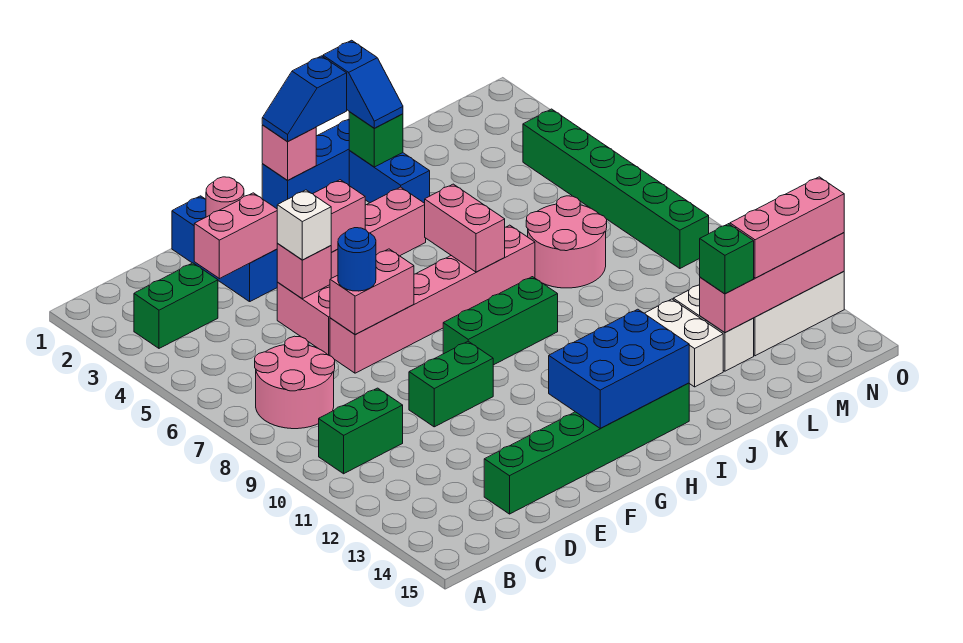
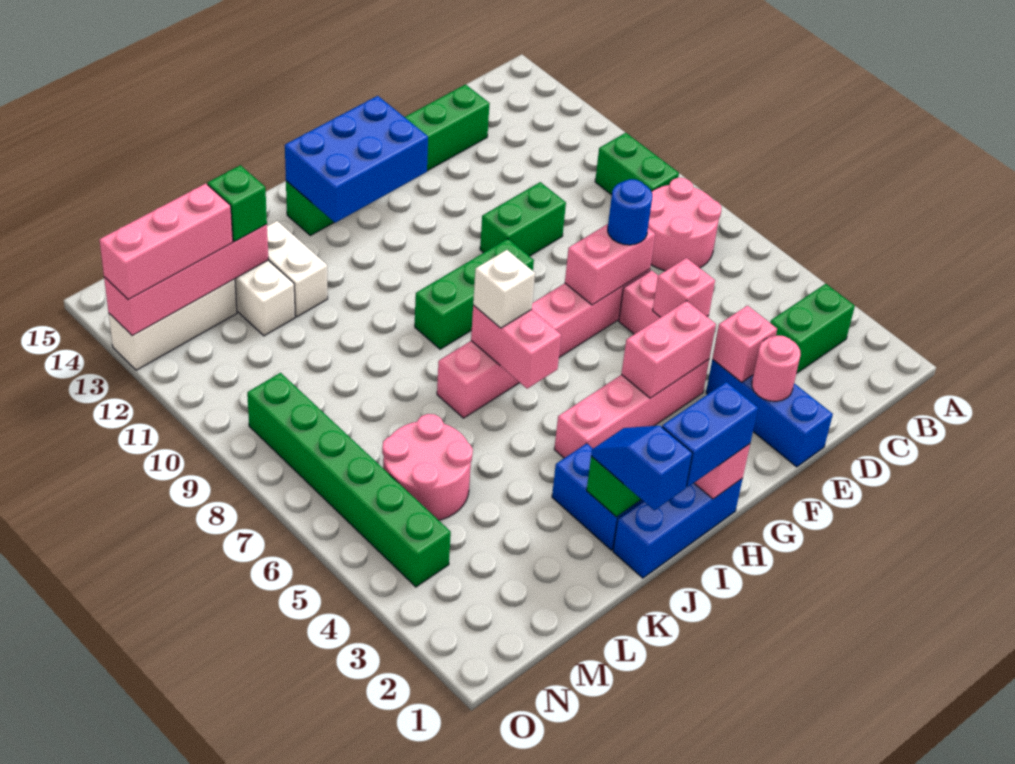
green 1x2 brick [319,388,403,474] -> green 1x2 brick turned to [595,133,679,195]
pink 1x2 brick [194,193,278,279] -> pink 1x1 brick [712,306,777,382]
white 1x1 brick [277,190,331,260] -> white 1x1 brick moved to [473,250,535,328]
blue 1x2 slope [262,56,347,141] -> blue 1x2 brick [662,382,758,487]
pink 2x2 round brick [526,196,607,288] -> pink 2x2 round brick moved to [382,414,473,520]

